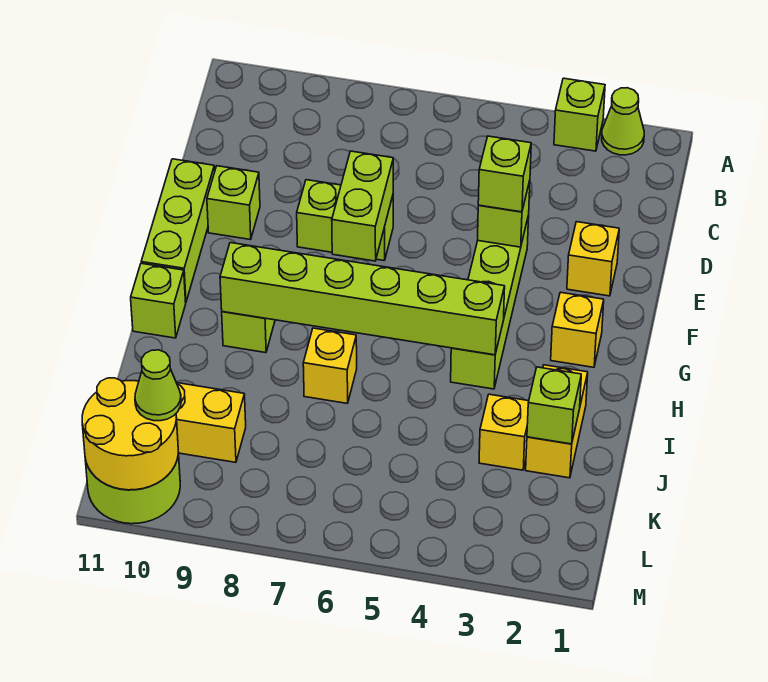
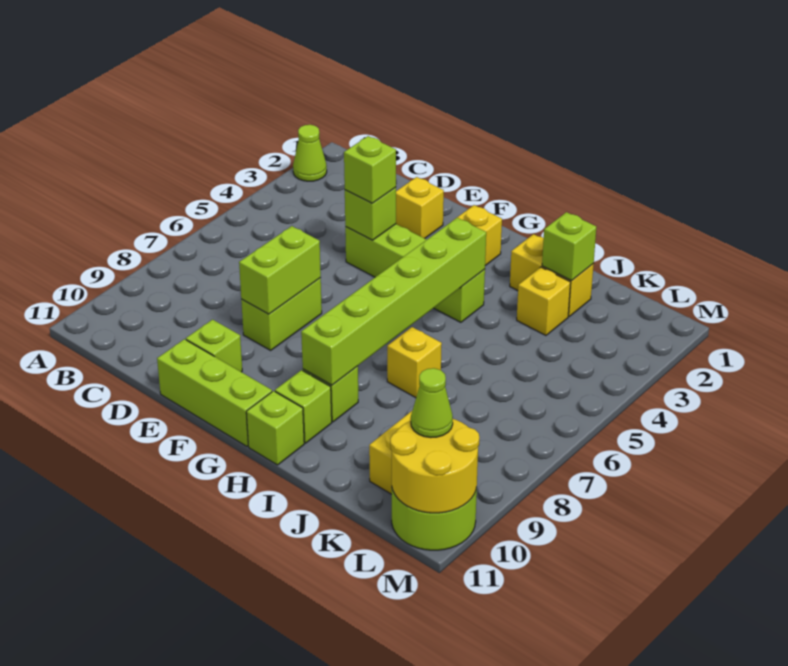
lime 1x1 brick [554,78,605,151] -> lime 1x1 brick moved to [275,370,332,443]
lime 1x2 brick [332,151,393,261] -> lime 1x2 brick turned to [239,226,321,314]

